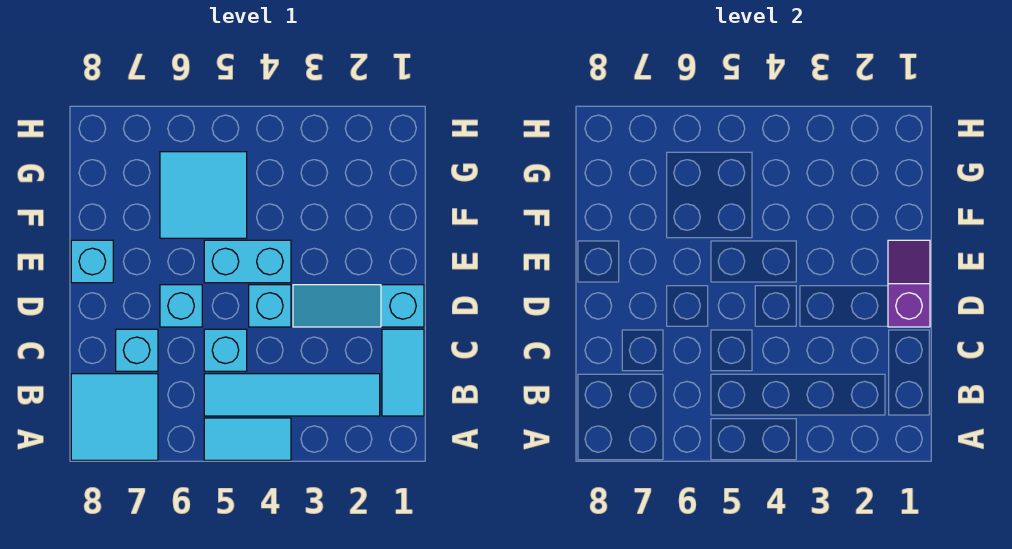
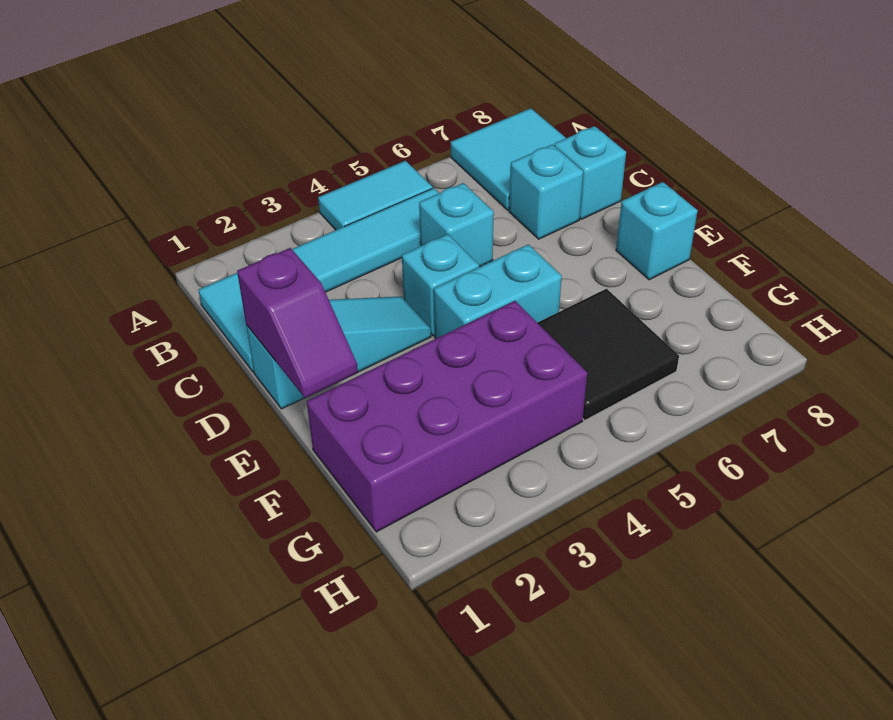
cyan 1x1 brick [160,285,202,327] -> cyan 1x1 brick moved to [554,126,626,219]
none -> purple 2x4 brick [307,301,587,532]
cyan 2x2 tile [160,152,247,238] -> black 2x2 tile [538,289,679,420]

